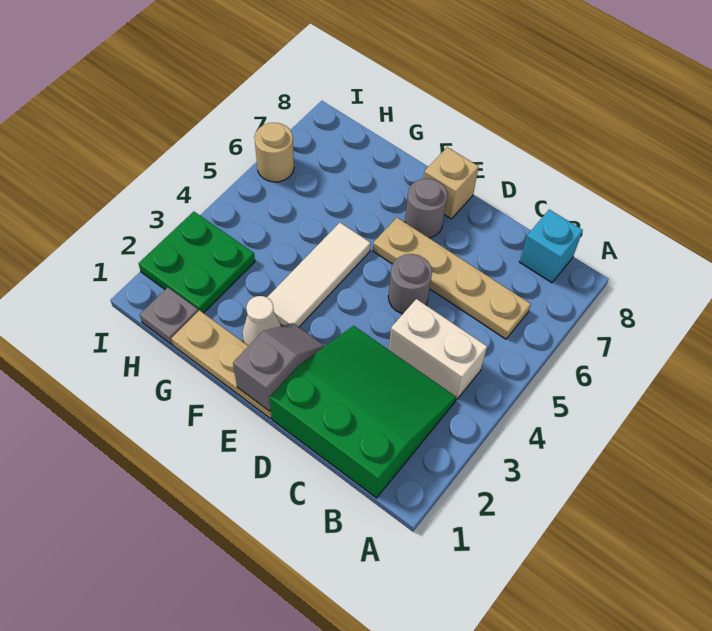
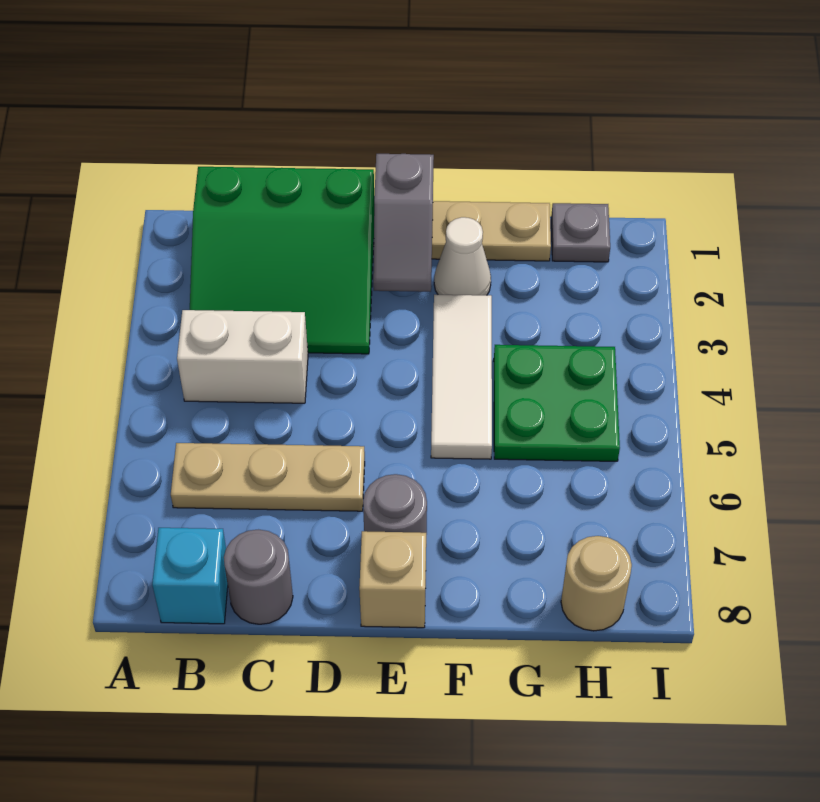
tan 1x4 plate [373,218,531,339] -> tan 1x3 plate [171,443,365,511]
grey 1x1 round brick [388,254,432,314] -> grey 1x1 round brick moved to [224,530,293,624]
green 2x2 plate [138,212,255,313] -> green 2x2 plate moved to [494,345,620,461]
tan 1x1 round brick [254,123,294,182] -> tan 1x1 round brick moved to [561,536,632,631]

